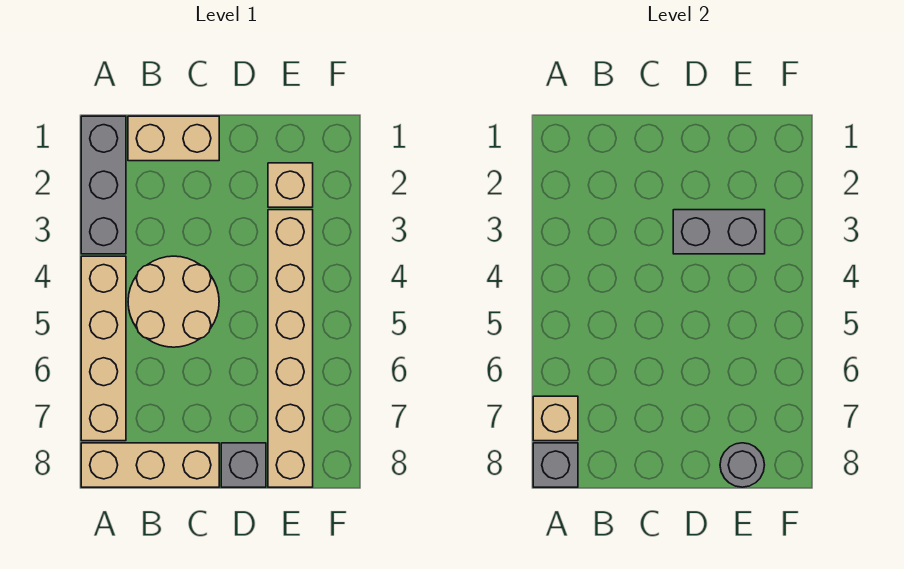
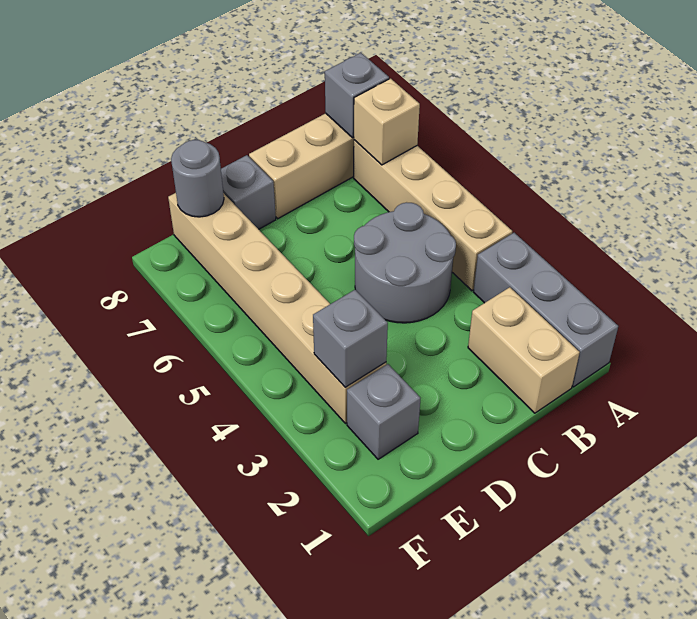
tan 1x2 brick [128,116,219,161] -> tan 1x2 brick turned to [468,287,580,413]
tan 2x2 round brick [128,256,219,347] -> grey 2x2 round brick [354,202,456,323]
grey 1x2 brick [673,210,765,254] -> grey 1x1 brick [313,290,388,387]
tan 1x1 brick [268,163,313,207] -> grey 1x1 brick [347,364,421,459]

